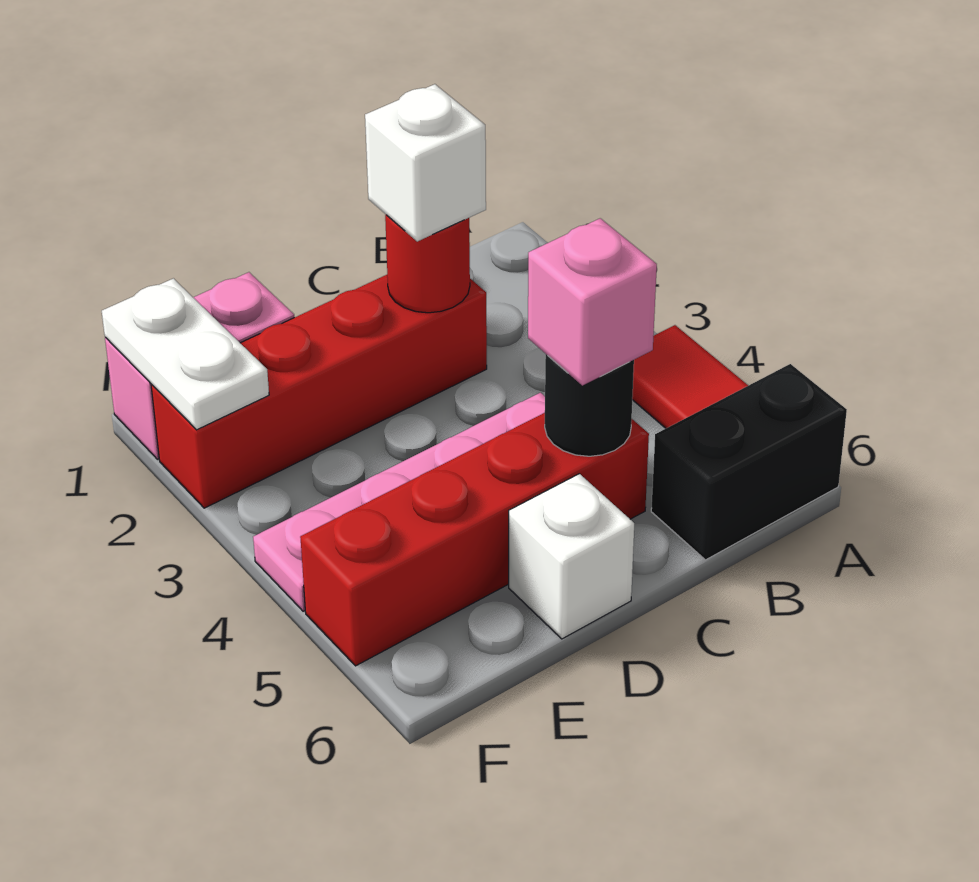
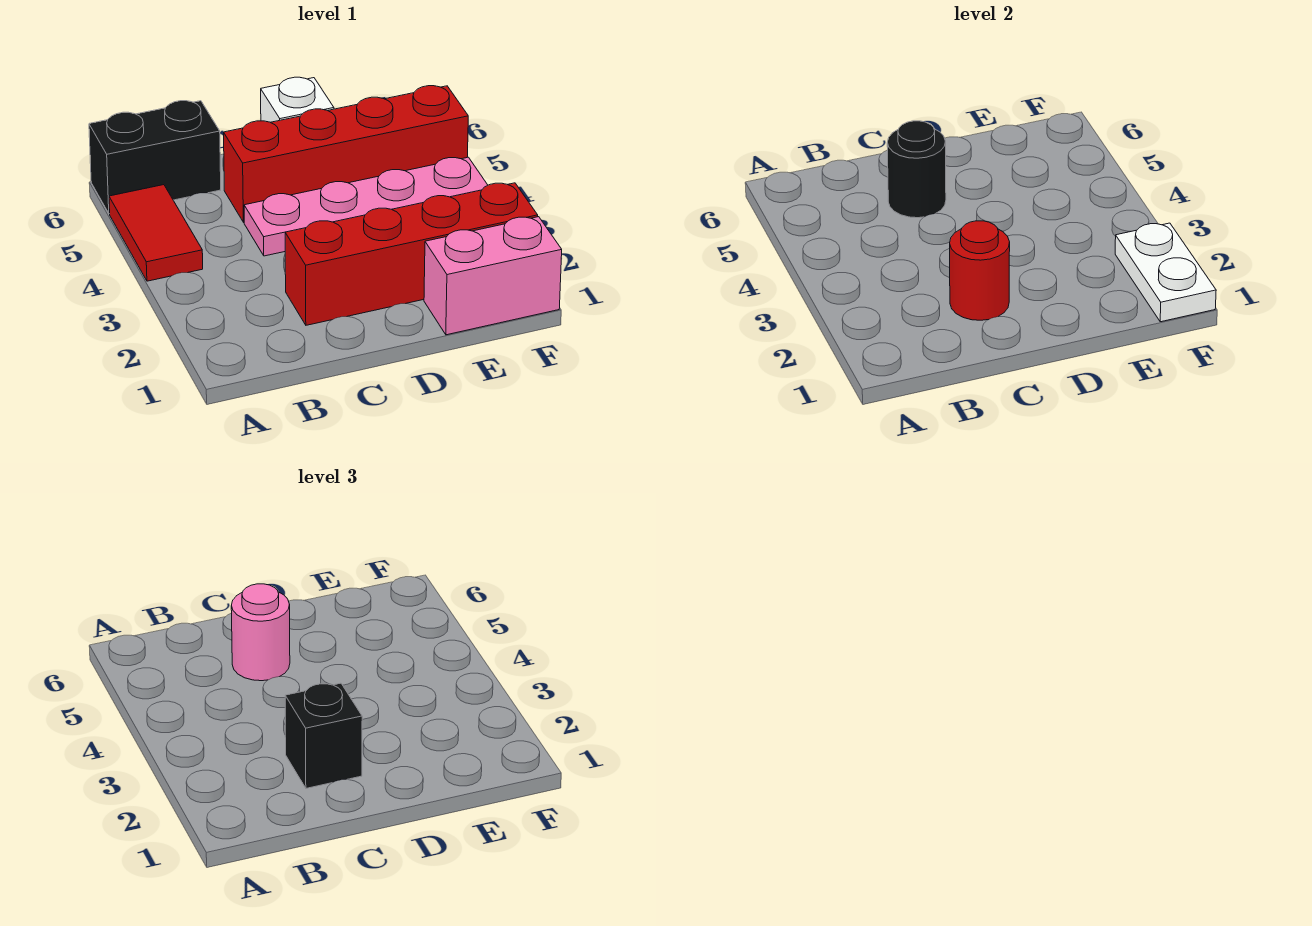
white 1x1 brick [365,84,486,242] -> black 1x1 brick [285,683,362,788]
pink 1x1 brick [528,218,657,385] -> pink 1x1 round brick [231,584,290,681]

